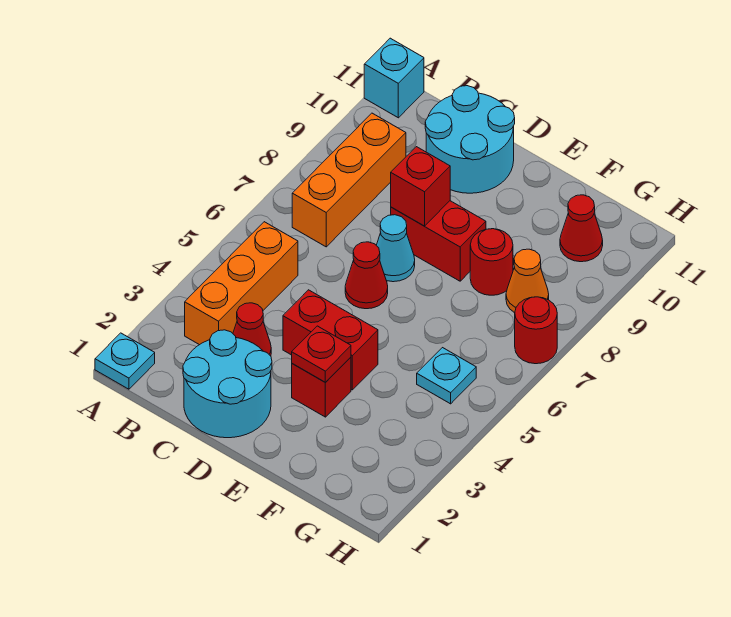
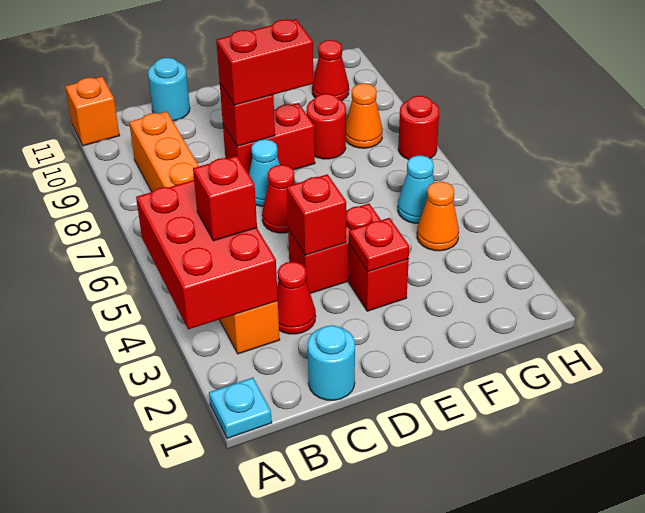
none -> red 2x3 brick [136,180,278,329]
cyan 1x1 brick [364,38,424,118] -> orange 1x1 brick [65,77,120,146]
none -> red 1x1 brick [193,156,257,241]
cyan 2x2 round brick [183,330,272,438] -> cyan 1x1 round brick [308,325,355,400]
cyan 2x2 round brick [425,86,515,193] -> cyan 1x1 round brick [148,58,190,121]
none -> red 1x1 brick [287,174,346,255]
none -> red 1x2 brick [216,19,314,105]
none -> orange 1x1 cone [417,182,459,251]
cyan 1x1 plate [417,348,476,404] -> cyan 1x1 cone [398,155,434,223]

